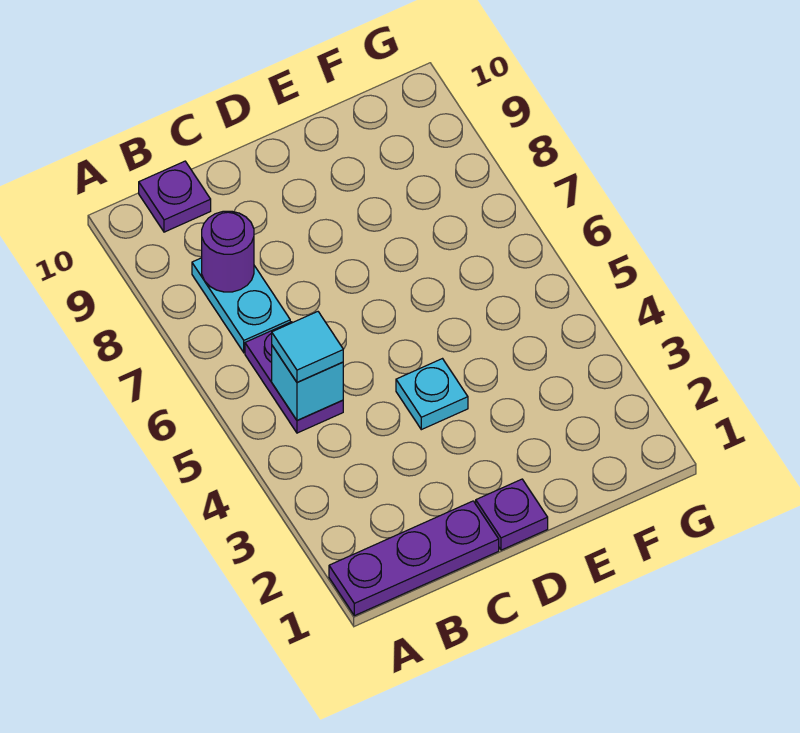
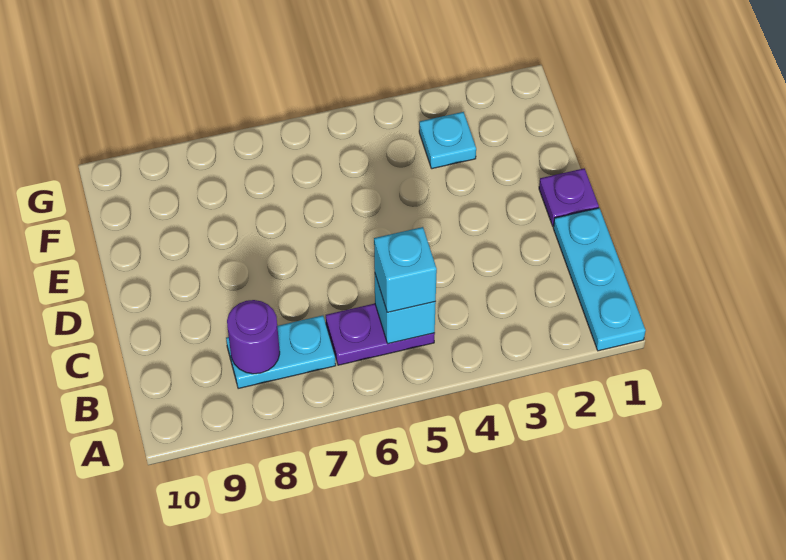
purple 1x3 plate [329,501,499,616] -> cyan 1x3 plate [553,208,646,351]
cyan 1x1 tile [272,312,343,382] -> cyan 1x1 brick [374,227,437,312]
purple 1x1 plate [139,161,211,232] -> none
cyan 1x1 plate [396,359,468,430] -> cyan 1x1 plate moved to [419,112,476,169]

